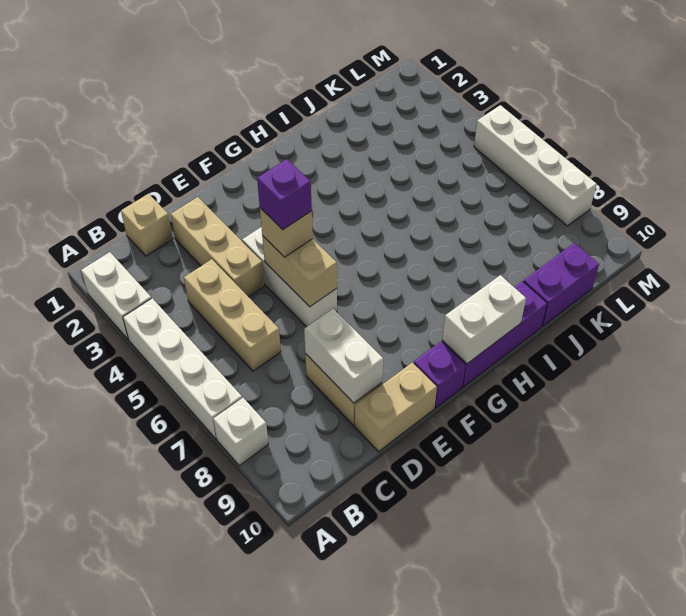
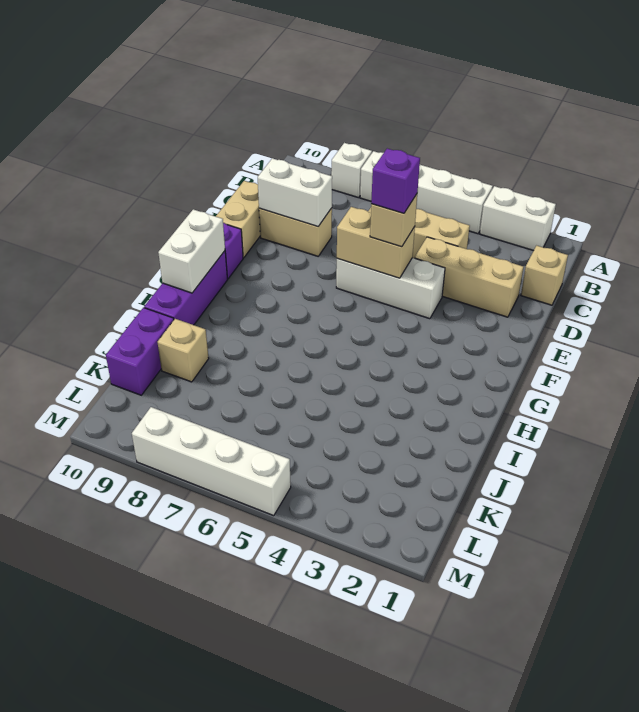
none -> tan 1x1 brick [158,319,209,382]

